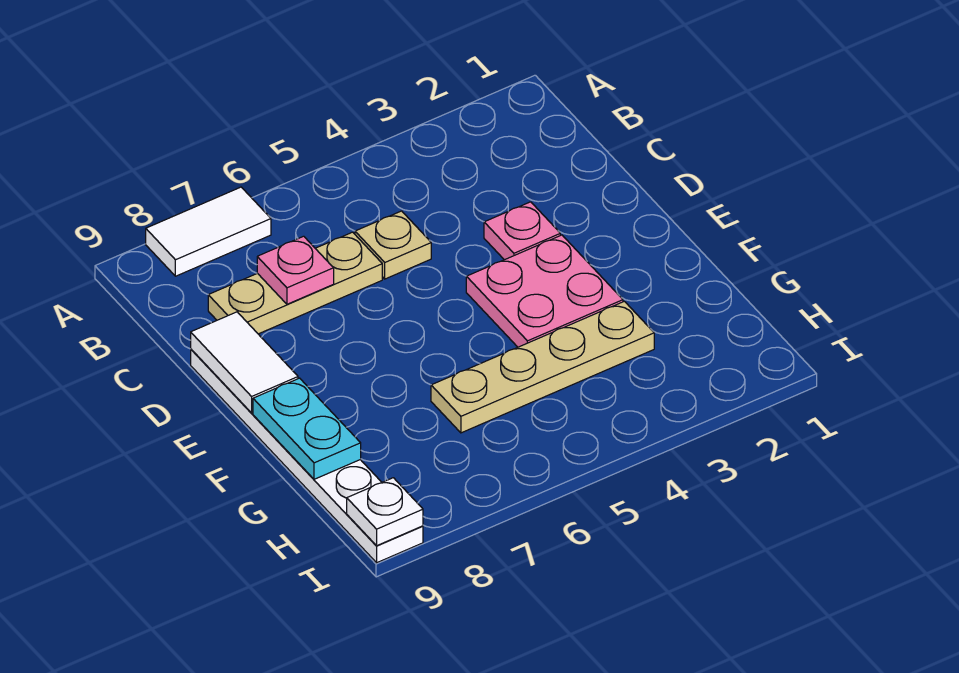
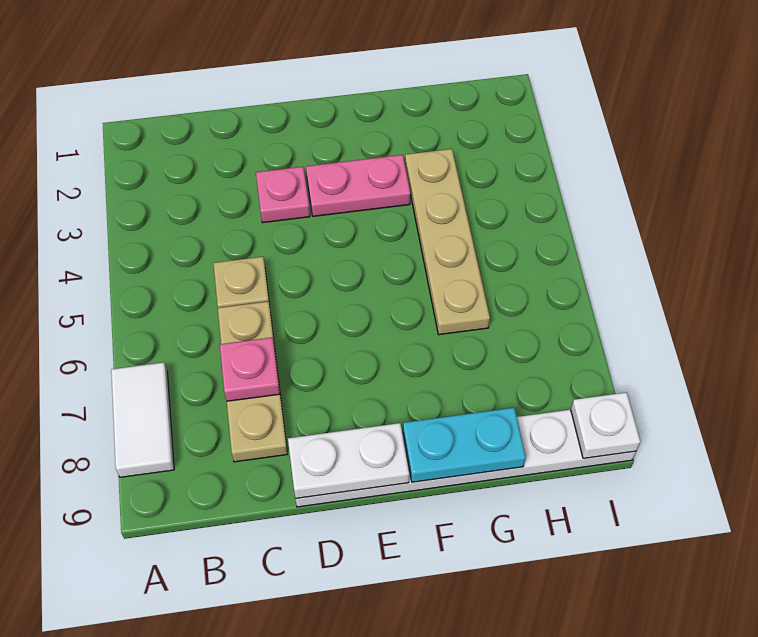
white 1x2 tile [191,312,298,413] -> white 1x2 plate [288,423,409,498]
pink 2x2 plate [466,235,623,347] -> pink 1x2 plate [306,155,411,216]

